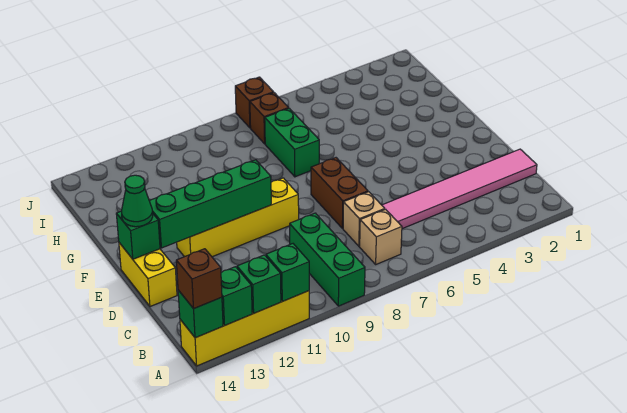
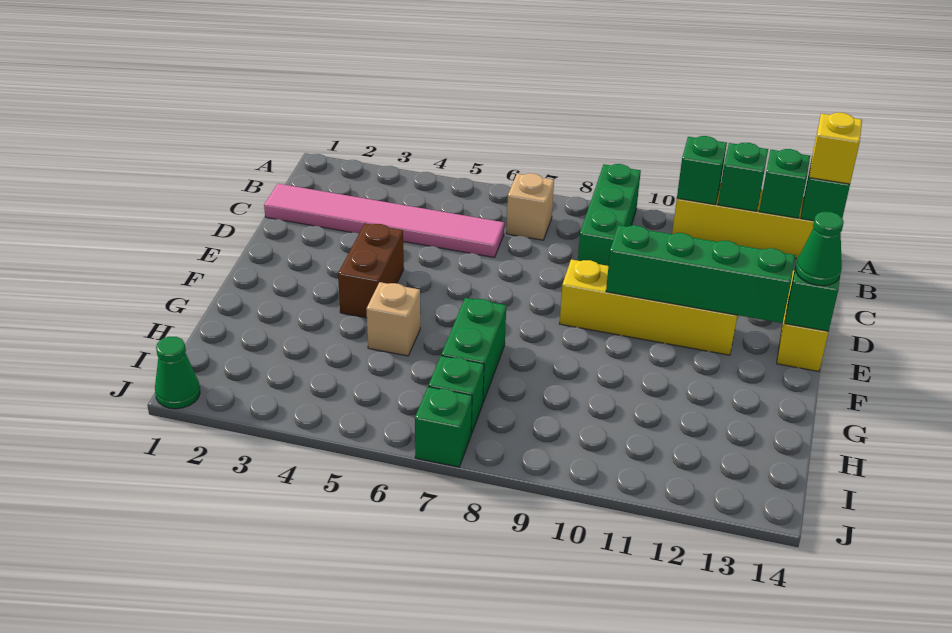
brown 1x1 brick [176,249,222,309] -> yellow 1x1 brick [809,113,862,184]
tan 1x1 brick [343,192,385,246] -> tan 1x1 brick moved to [366,282,420,356]
brown 1x2 brick [311,158,368,228] -> brown 1x2 brick moved to [338,224,404,318]
brown 1x1 brick [250,93,289,144] -> green 1x1 brick [428,356,484,434]
none -> green 1x1 cone [155,337,200,409]
brown 1x1 brick [235,77,274,128] -> green 1x1 brick [415,387,472,467]

